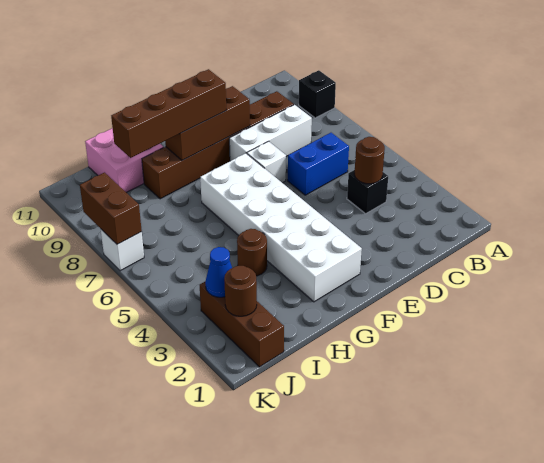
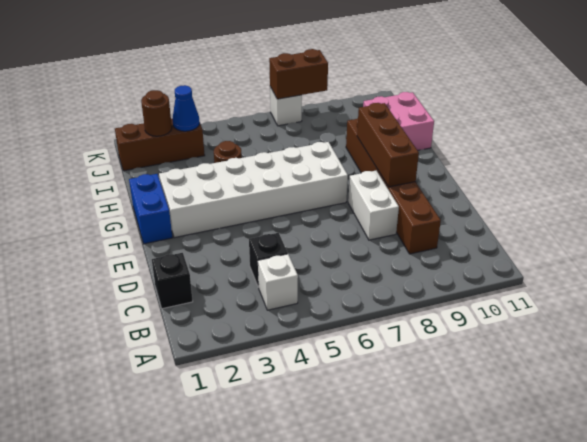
black 1x1 brick [299,70,336,118] -> black 1x1 brick moved to [152,253,193,309]
brown 1x1 round brick [354,137,385,184] -> none
blue 1x2 brick [288,133,349,195] -> blue 1x2 brick moved to [129,174,172,244]
white 1x3 brick [229,105,312,161] -> white 1x2 brick [348,170,399,240]
white 1x1 brick [247,141,286,183] -> white 1x1 brick moved to [258,254,298,310]
brown 1x4 brick [111,69,226,158] -> none

